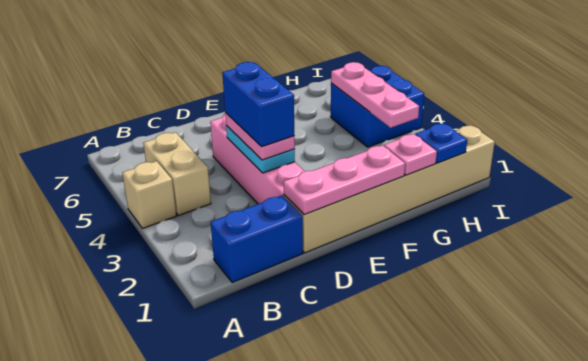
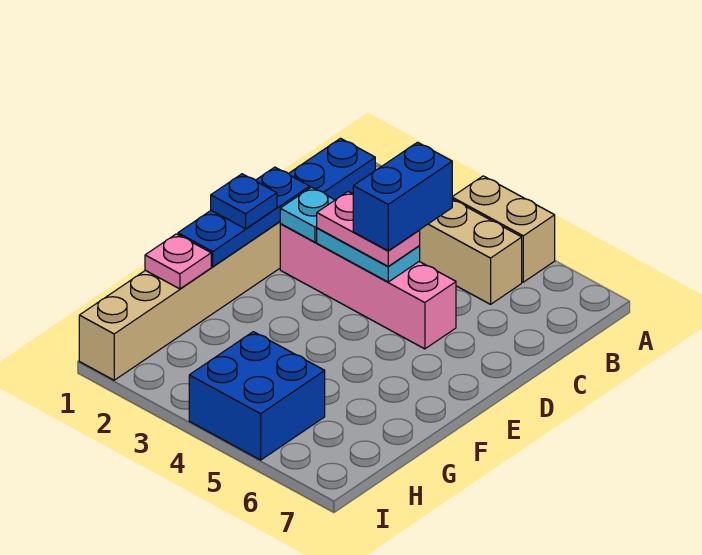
tan 1x1 brick [122,161,176,228] -> tan 1x2 brick [452,176,555,282]
pink 1x3 plate [283,145,405,215] -> blue 1x3 plate [178,167,310,267]
none -> cyan 1x1 plate [280,187,335,242]
blue 1x2 brick [222,62,294,147] -> blue 1x2 brick turned to [353,142,452,251]
blue 1x1 plate [415,123,467,163] -> blue 1x1 plate moved to [211,174,277,229]
pink 1x3 plate [331,62,419,128] -> none

